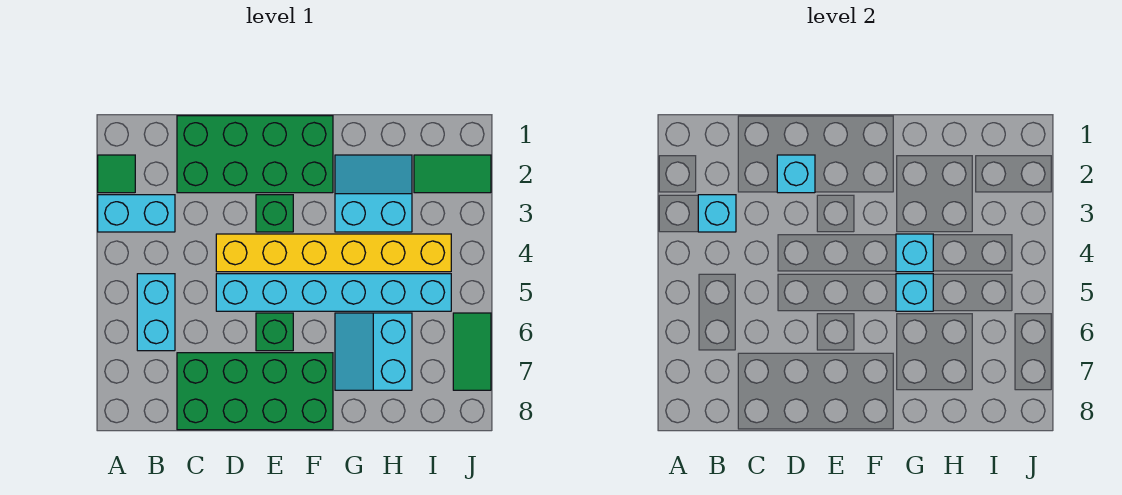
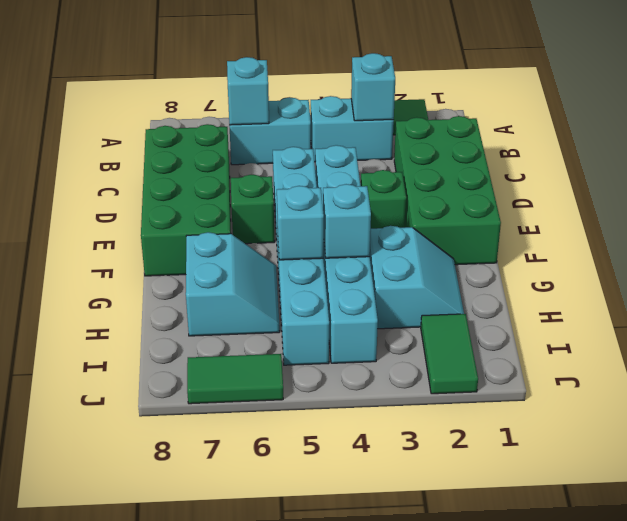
cyan 1x2 brick [98,195,175,232] -> cyan 1x2 brick turned to [311,96,394,162]
cyan 1x1 brick [777,155,815,193] -> cyan 1x1 brick moved to [227,57,269,125]
yellow 1x6 brick [216,234,451,272] -> cyan 1x6 brick [315,145,378,363]
cyan 2x2 slope [335,313,412,390] -> cyan 2x2 slope turned to [186,232,280,336]

